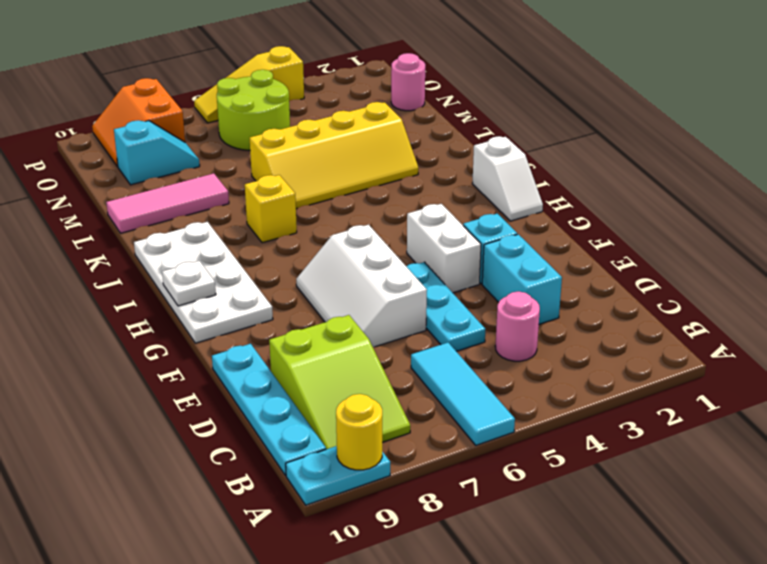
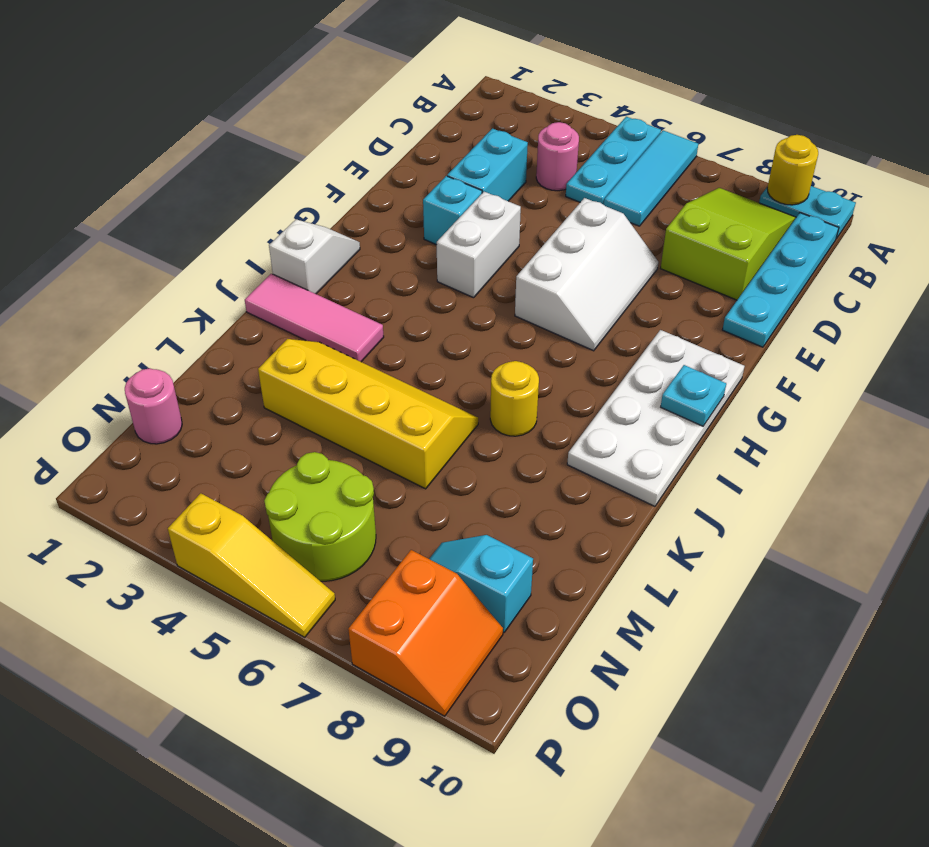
cyan 1x3 plate [406,262,485,351] -> cyan 1x3 plate moved to [566,117,661,205]
white 1x1 plate [162,261,216,306] -> cyan 1x1 plate [661,365,726,426]
yellow 1x1 brick [245,175,297,243] -> yellow 1x1 round brick [490,361,539,436]
pink 1x3 tile [106,173,229,233] -> pink 1x3 tile moved to [245,274,384,362]

